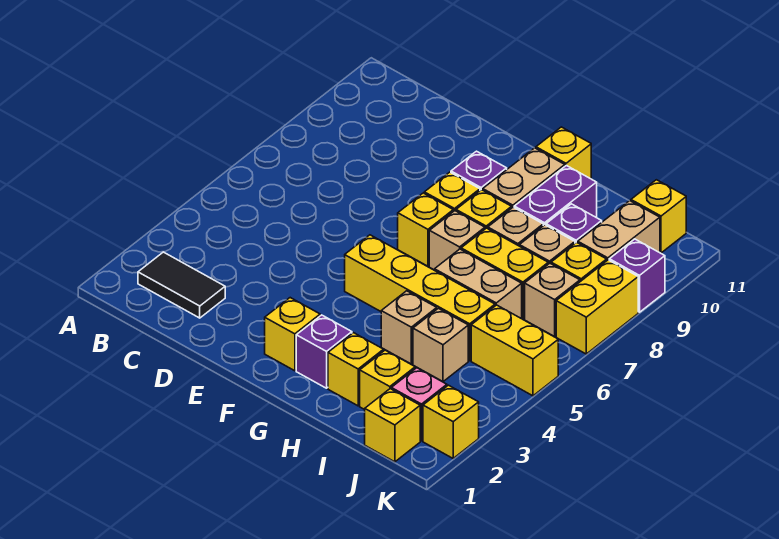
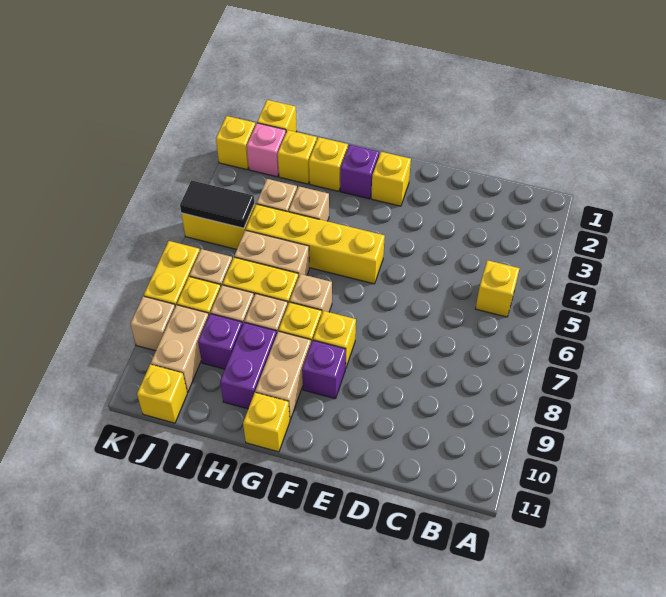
black 1x2 tile [138,252,225,318] -> black 1x2 tile moved to [180,180,254,228]
yellow 1x1 brick [398,193,453,266] -> yellow 1x1 brick moved to [476,260,520,317]
purple 1x1 brick [609,239,665,312] -> tan 1x1 brick [130,296,175,351]

